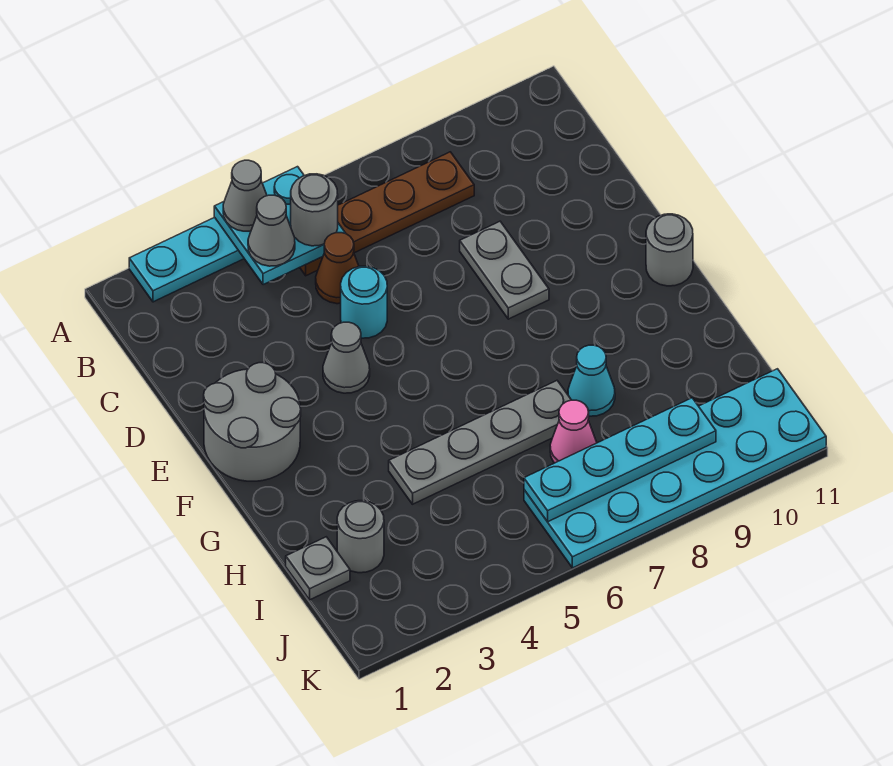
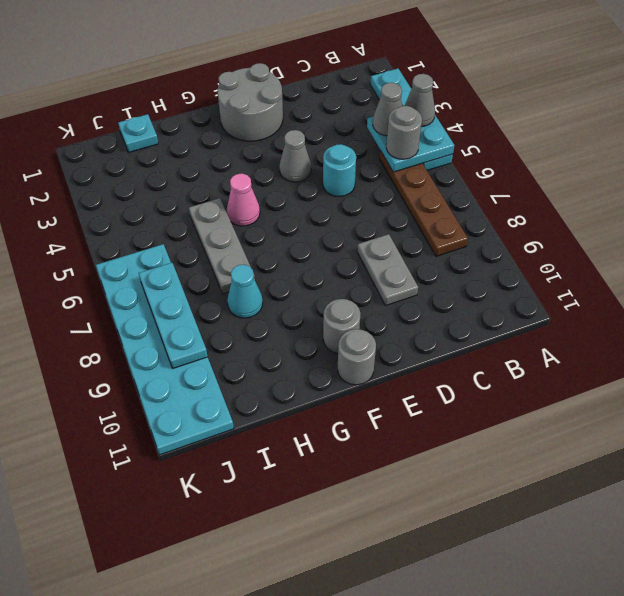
brown 1x1 cone [316,233,359,304] -> none
grey 1x2 plate [460,221,549,319] -> grey 1x2 plate turned to [357,234,418,306]
grey 1x4 plate [389,381,571,504] -> grey 1x3 plate [189,198,255,294]
grey 1x1 plate [286,537,350,600] -> cyan 1x1 plate [118,114,158,152]
grey 1x1 round brick [337,501,384,573] -> grey 1x1 round brick moved to [323,299,361,353]
pink 1x1 cone [550,400,597,463] -> pink 1x1 cone moved to [227,174,260,226]
cyan 1x4 plate [524,398,716,522] -> cyan 1x3 plate [139,263,208,368]

